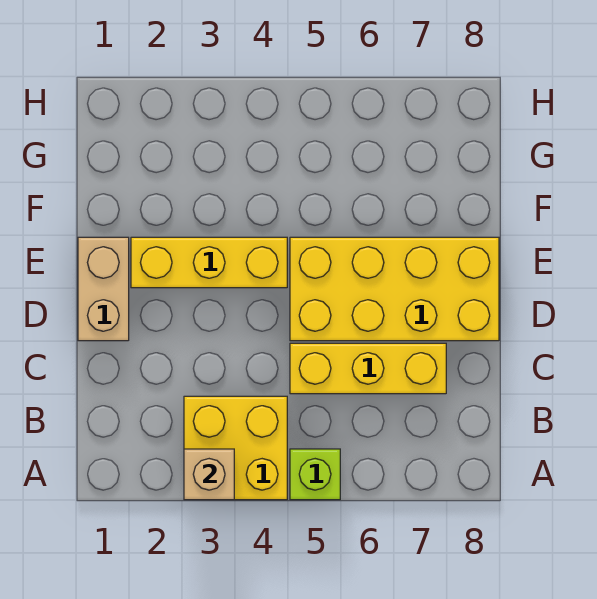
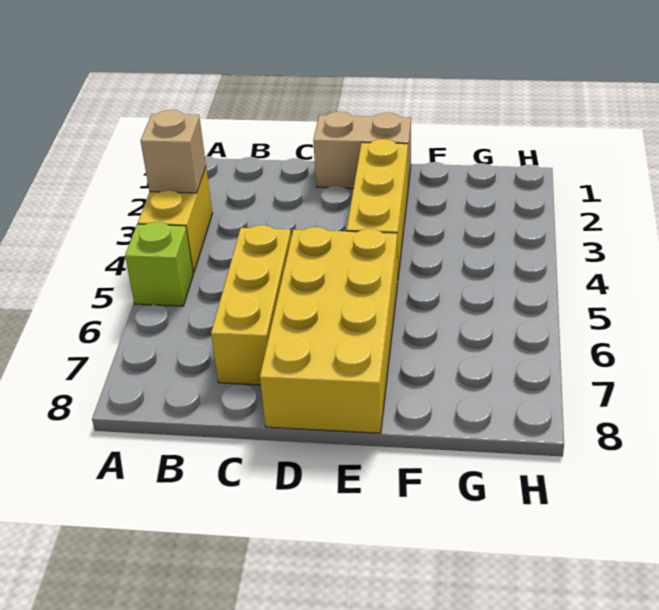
yellow 2x2 brick [184,396,287,500] -> yellow 1x2 brick [138,168,213,273]

